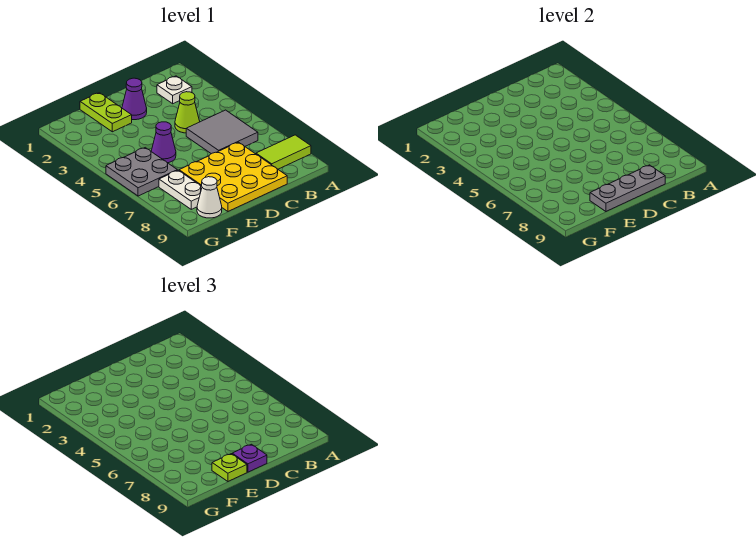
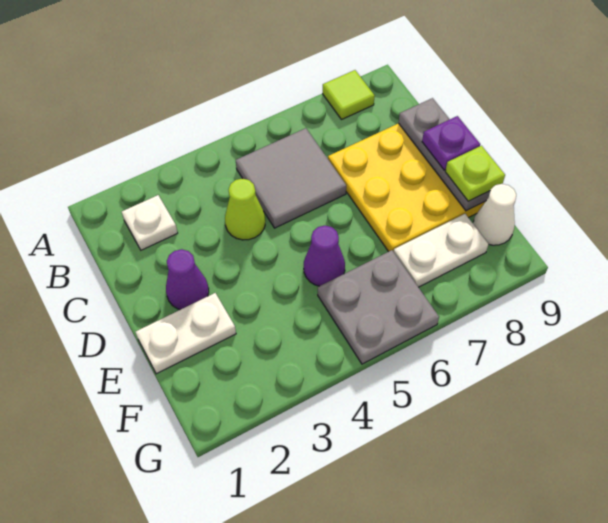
lime 1x2 tile [256,135,311,169] -> lime 1x1 tile [323,70,375,120]
lime 1x2 plate [80,93,132,132] -> white 1x2 plate [136,293,236,374]

